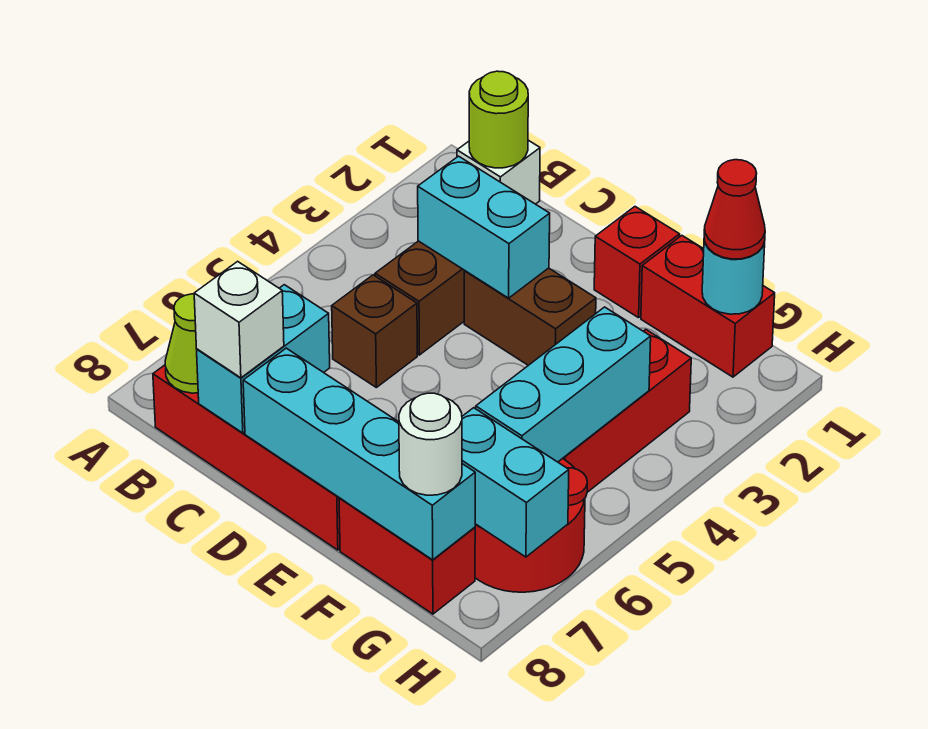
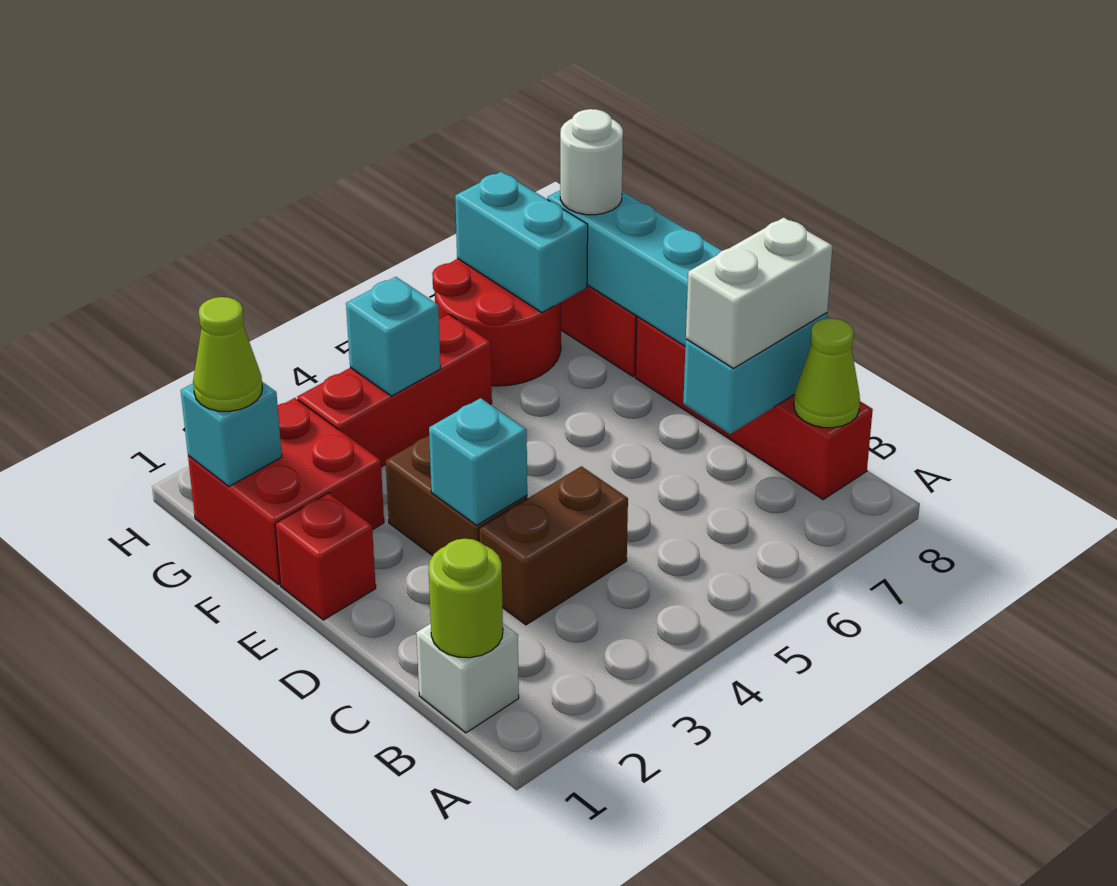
cyan 1x2 brick [418,156,550,298] -> cyan 1x1 brick [429,398,527,525]
brown 1x1 brick [332,275,417,387] -> none
white 1x1 brick [194,261,284,378] -> white 1x2 brick [686,217,832,368]
red 1x2 brick [641,236,775,377] -> red 2x2 brick [188,398,384,584]
cyan 1x1 round brick [702,239,765,314] -> cyan 1x1 brick [181,382,282,486]
red 1x1 cone [704,160,765,259] -> lime 1x1 cone [193,297,262,411]
cyan 1x3 brick [476,307,651,462] -> cyan 1x1 brick [346,277,440,396]

